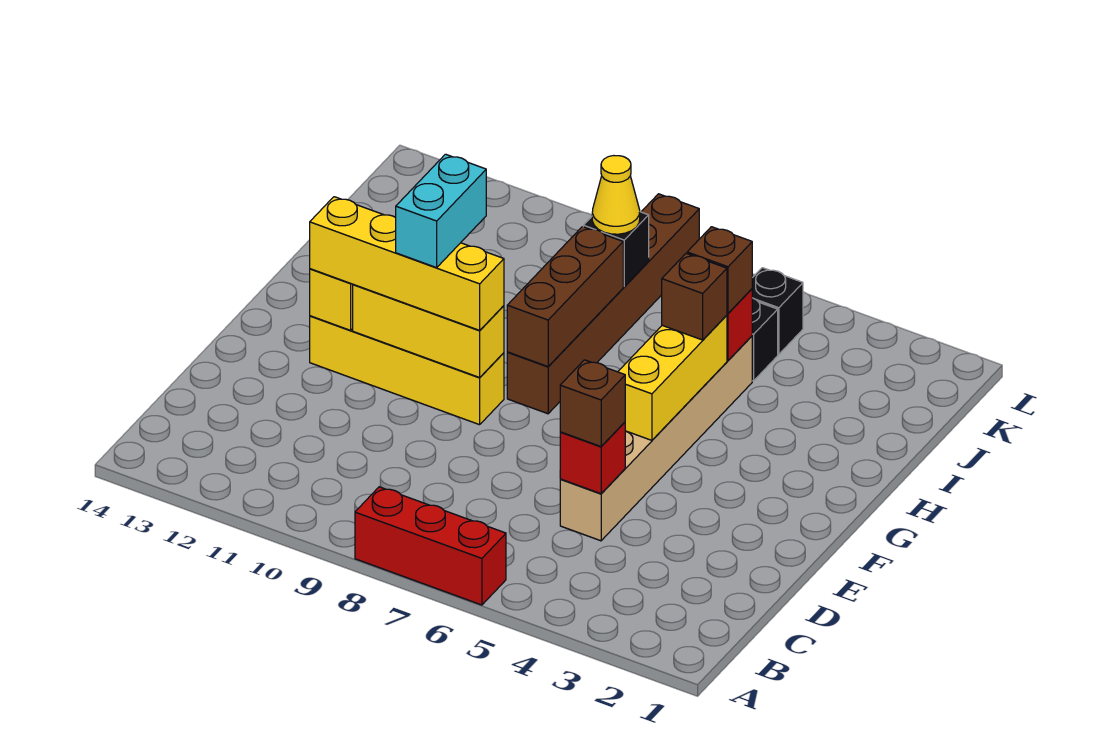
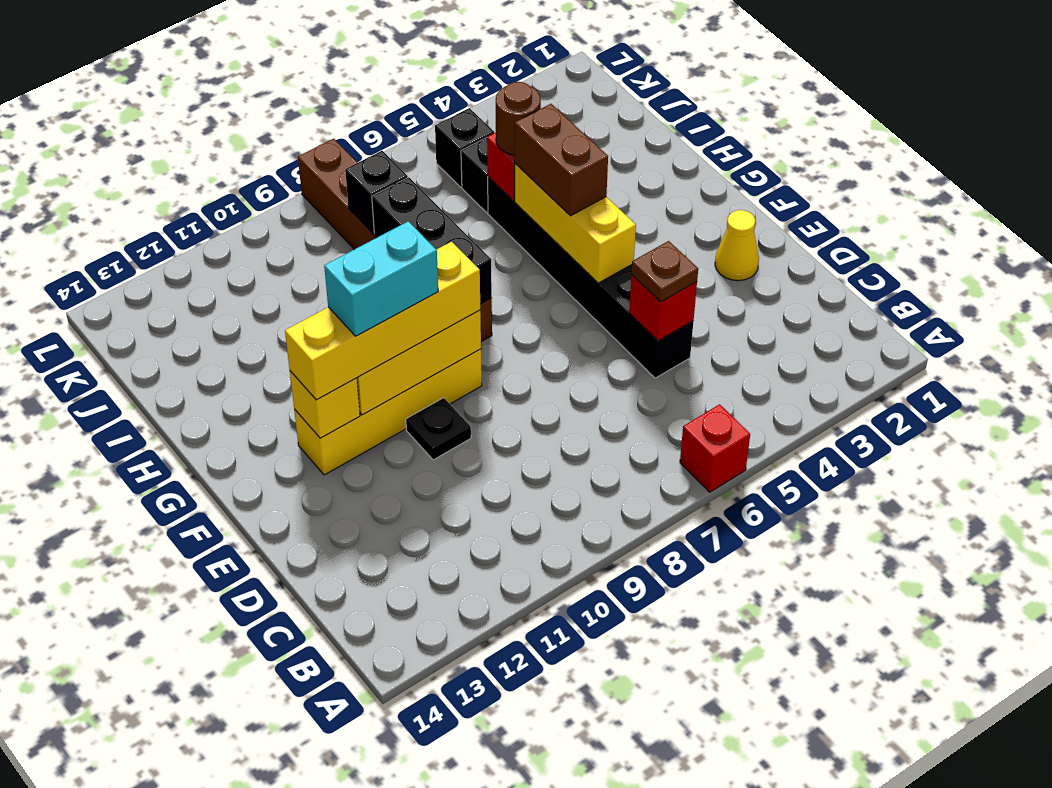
red 1x3 brick [355,487,506,605] -> red 1x1 brick [680,404,750,492]
tan 1x6 brick [560,336,752,541] -> black 1x6 brick [488,177,694,378]
brown 1x1 brick [560,360,625,446] -> brown 1x1 plate [631,241,698,302]
none -> black 1x1 plate [406,398,471,460]
cyan 1x2 brick [396,154,486,268] -> cyan 1x2 brick turned to [324,221,438,336]
brown 1x3 brick [507,227,623,367] -> black 1x3 brick [372,177,492,304]
brown 1x1 brick [662,253,727,340] -> brown 1x2 brick [515,104,608,216]
brown 1x1 brick [687,227,752,313] -> brown 1x1 round brick [496,82,541,155]
yellow 1x1 cone [592,156,640,234] -> yellow 1x1 cone moved to [715,210,759,281]

